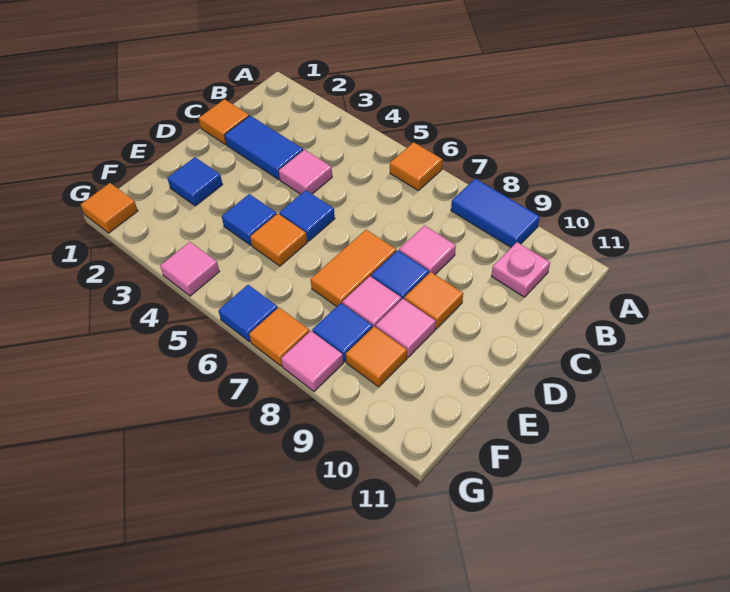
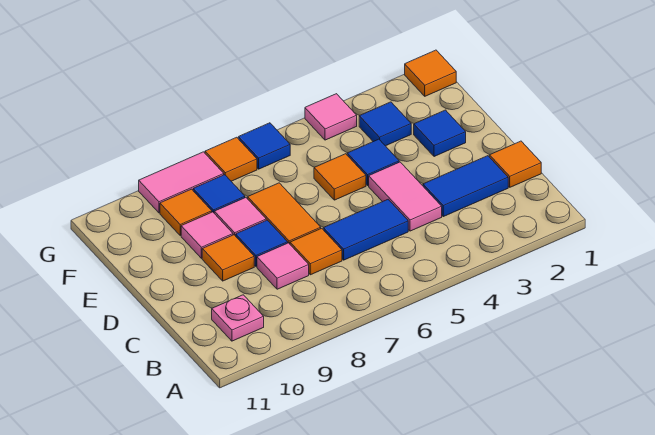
orange 1x1 tile [390,142,442,190] -> orange 1x1 tile moved to [290,228,342,275]
blue 1x2 tile [451,179,540,247] -> blue 1x2 tile moved to [323,199,408,260]
pink 1x1 tile [279,150,332,194] -> pink 1x2 tile [369,162,442,231]
blue 1x1 tile [279,190,335,241] -> blue 1x1 tile moved to [359,102,411,146]
pink 1x1 tile [281,331,343,391] -> pink 1x2 tile [139,152,224,213]

